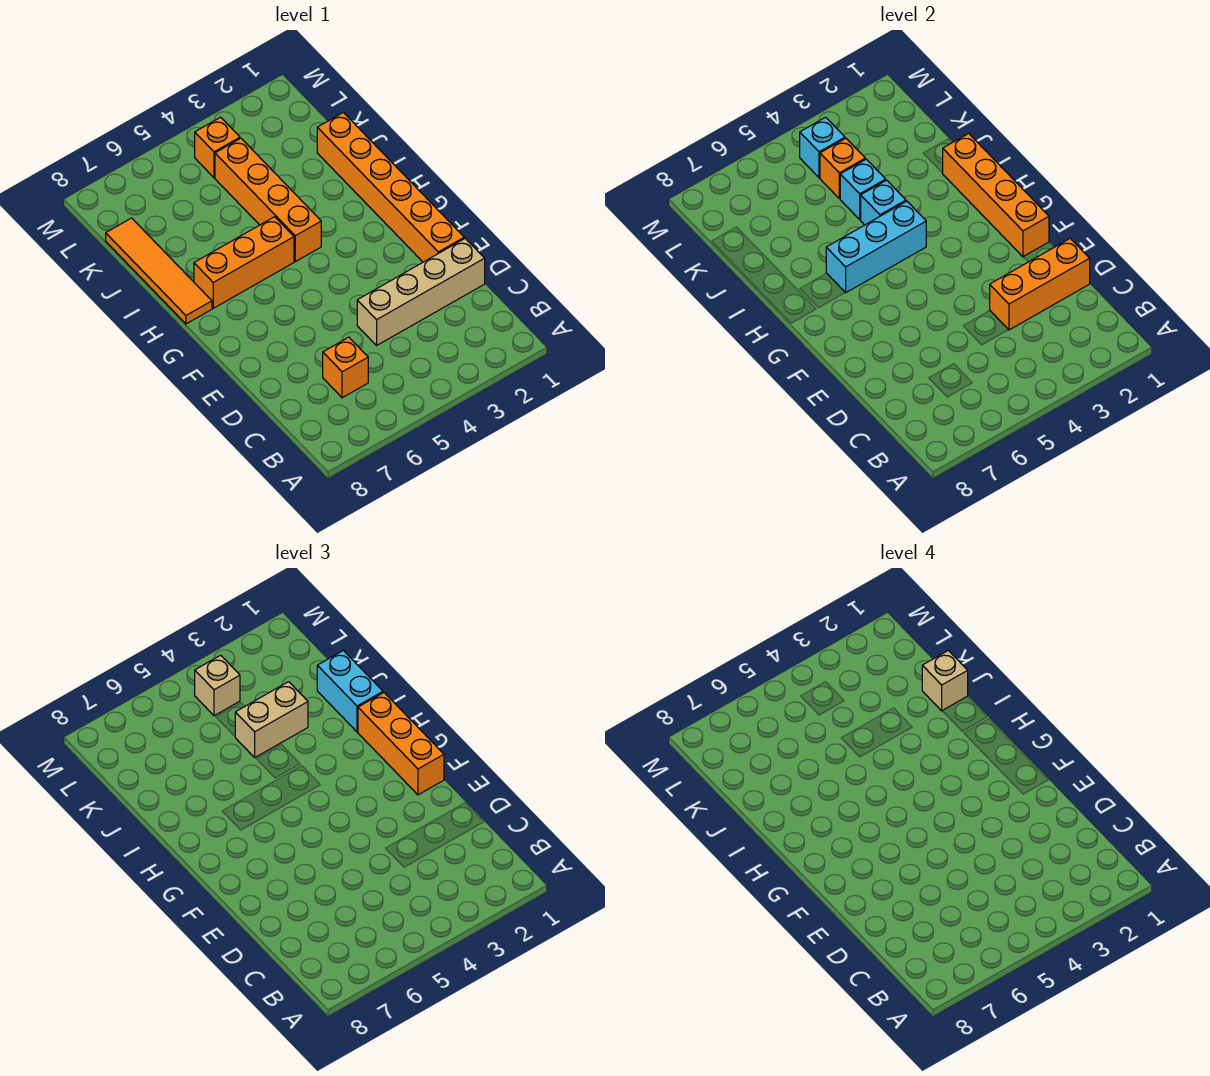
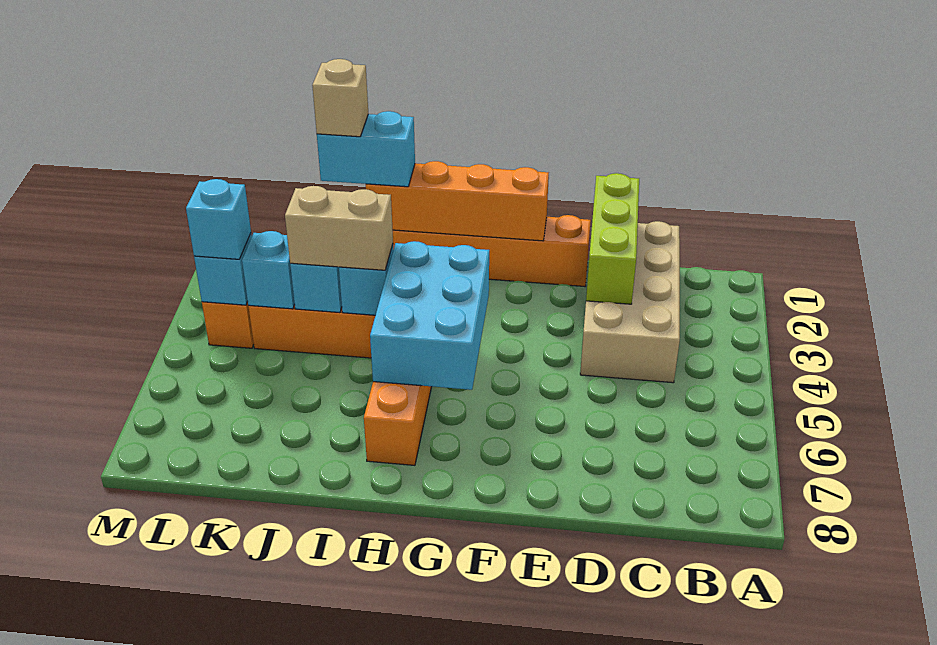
orange 1x1 brick [323,337,368,398] -> none
tan 1x4 brick [357,238,485,345] -> tan 2x4 brick [580,221,680,383]
orange 1x3 brick [990,238,1090,330] -> lime 1x3 brick [586,173,639,304]
orange 1x3 brick [358,693,444,795] -> none
cyan 1x3 brick [826,201,926,293] -> cyan 2x3 brick [370,241,489,390]
orange 1x4 tile [106,218,212,324] -> none
tan 1x2 brick [235,682,308,757] -> tan 1x2 brick turned to [285,186,393,270]
orange 1x1 brick [820,138,865,199] -> cyan 1x1 brick [242,231,295,309]
tan 1x1 brick [195,655,240,716] -> cyan 1x1 brick [186,179,251,259]

